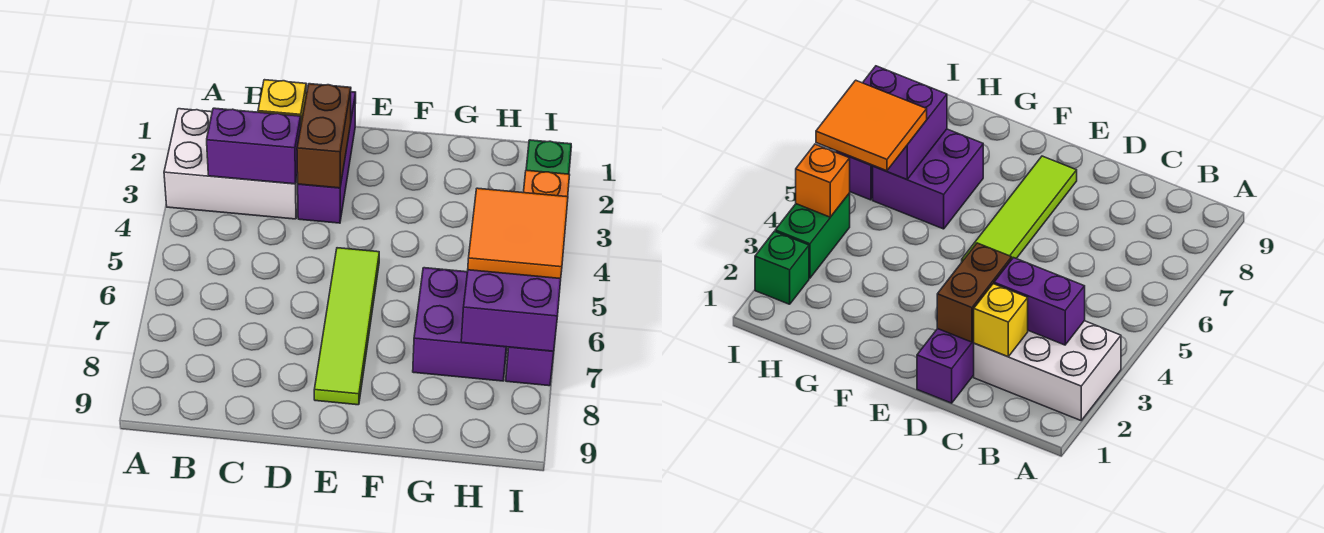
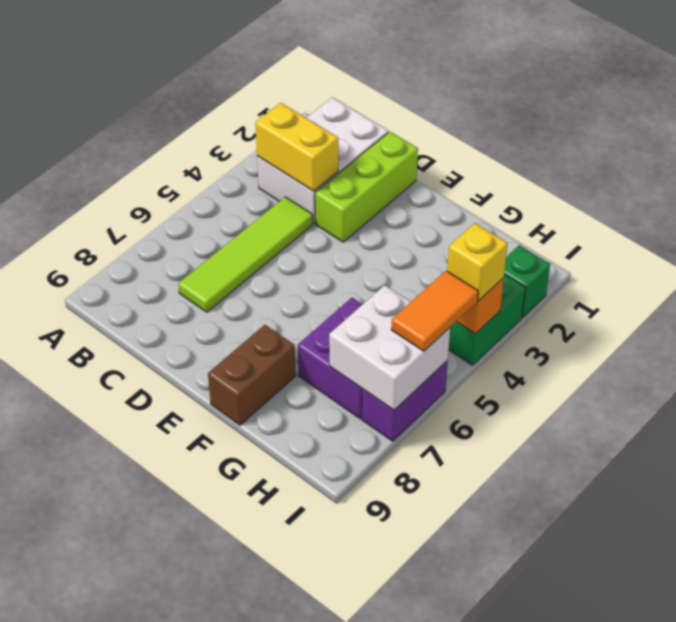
white 2x3 brick [164,109,298,219] -> white 2x3 brick turned to [257,97,388,223]
purple 1x2 brick [207,108,301,184] -> yellow 1x2 brick [255,103,338,191]
yellow 1x1 brick [258,80,306,123] -> yellow 1x1 brick moved to [447,223,508,301]
purple 1x3 brick [298,92,356,223] -> lime 1x3 brick [315,132,418,242]
brown 1x2 brick [297,84,351,188] -> brown 1x2 brick moved to [208,325,296,425]
lime 1x4 tile [314,248,379,405] -> lime 1x4 tile moved to [178,197,313,312]
orange 2x2 tile [468,188,568,279] -> orange 1x2 tile [391,271,478,351]
purple 2x2 brick [461,270,561,351] -> white 2x2 brick [329,285,450,410]

